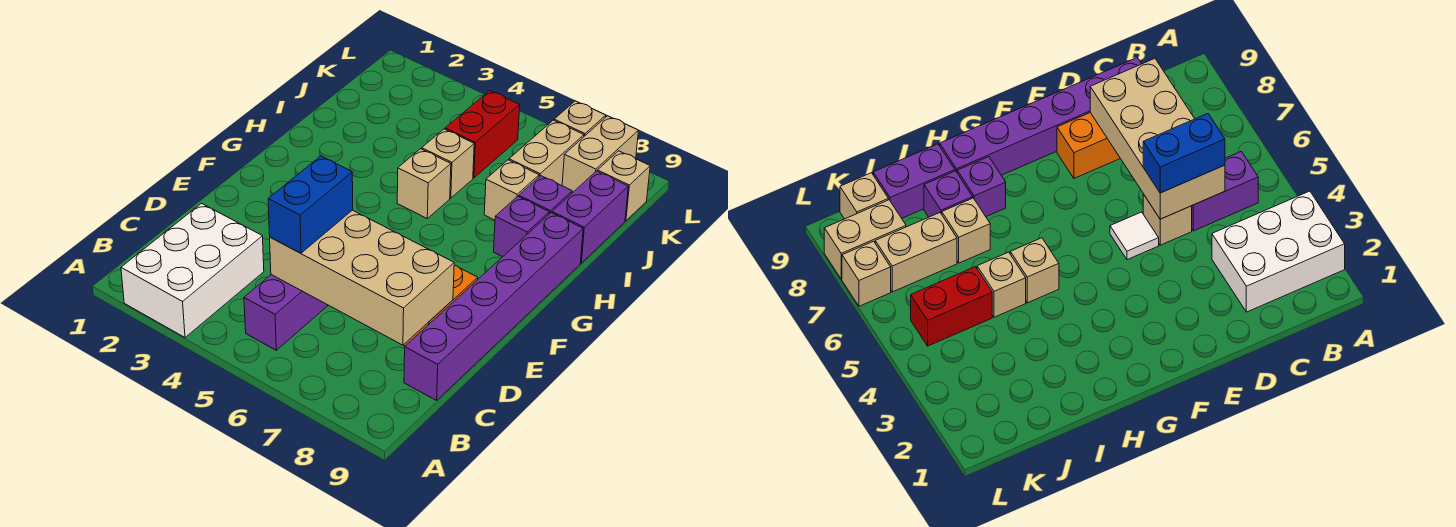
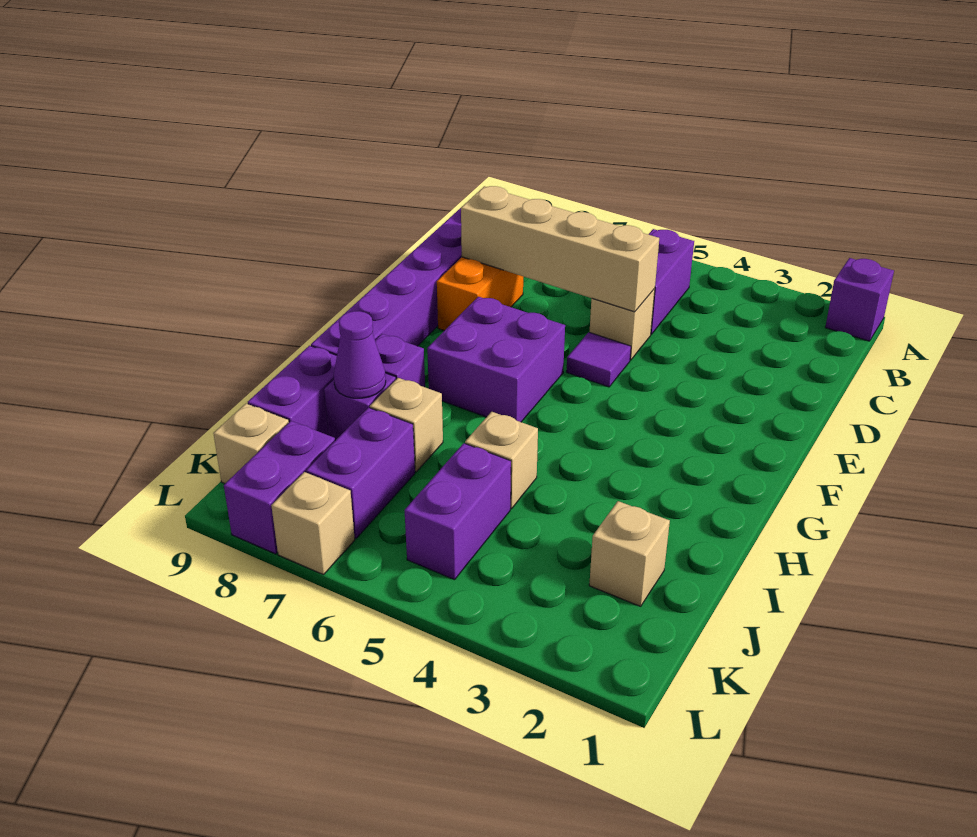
none -> purple 1x1 brick [825,258,894,341]
white 2x3 brick [121,204,264,337] -> none
tan 2x4 brick [270,210,454,345] -> tan 1x4 brick [461,186,659,312]
blue 1x2 brick [268,156,353,253] -> none
white 1x1 tile [1110,212,1159,260] -> purple 1x1 tile [566,332,631,387]
none -> purple 2x2 brick [427,297,565,422]
tan 1x1 brick [397,149,451,218] -> tan 1x1 brick moved to [589,501,670,606]
none -> purple 1x1 cone [334,311,386,398]
red 1x2 brick [445,91,520,178] -> purple 1x2 brick [405,443,511,580]
tan 1x2 brick [509,120,584,186] -> purple 1x2 brick [306,407,415,538]
tan 1x2 brick [562,116,638,193] -> purple 1x2 brick [224,421,335,554]

